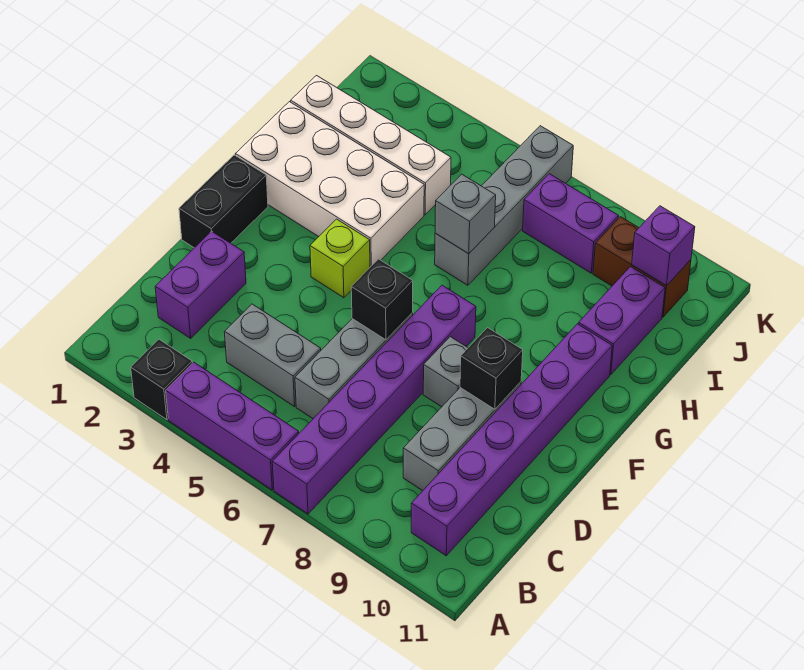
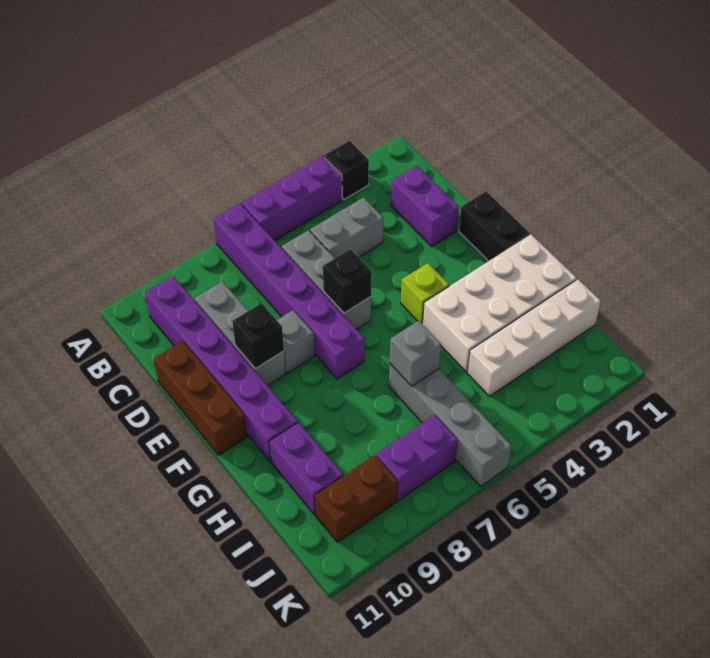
none -> brown 1x3 brick [154,341,247,455]
purple 1x1 brick [632,206,695,286] -> none

